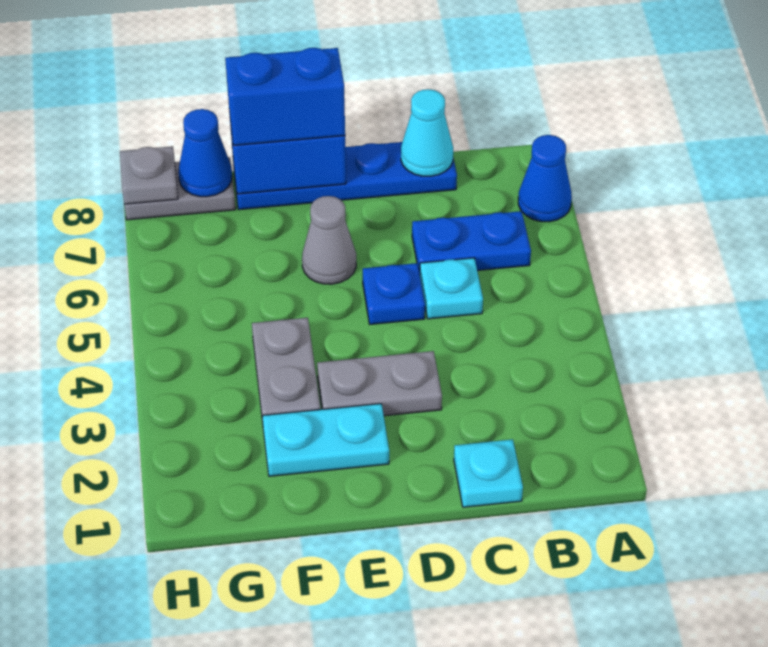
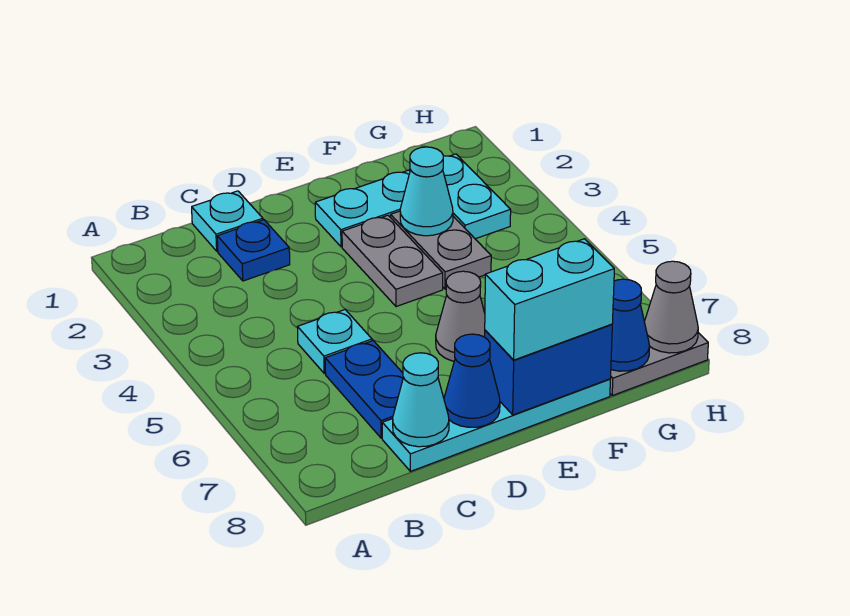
blue 1x1 cone [518,135,572,222] -> blue 1x1 cone moved to [444,334,500,427]
blue 1x2 plate [412,211,531,275] -> blue 1x2 plate turned to [325,341,404,438]
blue 1x4 plate [233,142,457,210] -> cyan 1x4 plate [382,379,610,471]
grey 1x2 plate [317,351,442,416] -> grey 1x2 plate turned to [342,215,443,307]
blue 1x1 plate [363,263,425,324] -> blue 1x1 plate moved to [217,220,290,281]
blue 1x2 brick [225,48,345,145] -> cyan 1x2 brick [485,239,614,360]
none -> cyan 1x1 cone [400,147,453,236]
none -> cyan 1x2 plate [443,154,511,239]
grey 1x1 plate [120,146,178,204] -> grey 1x1 cone [644,261,698,353]

